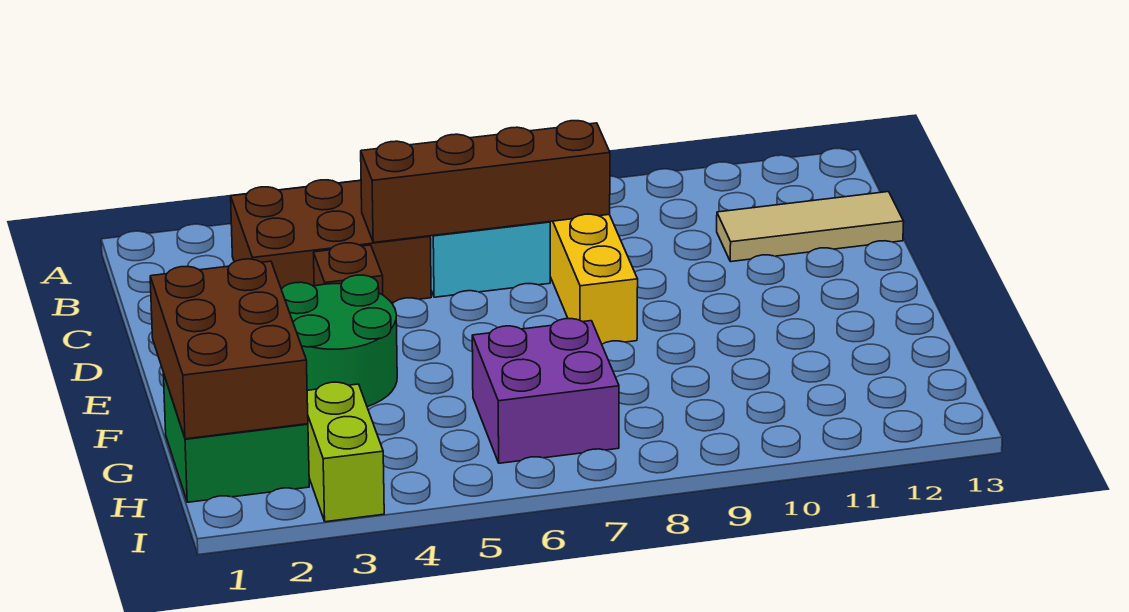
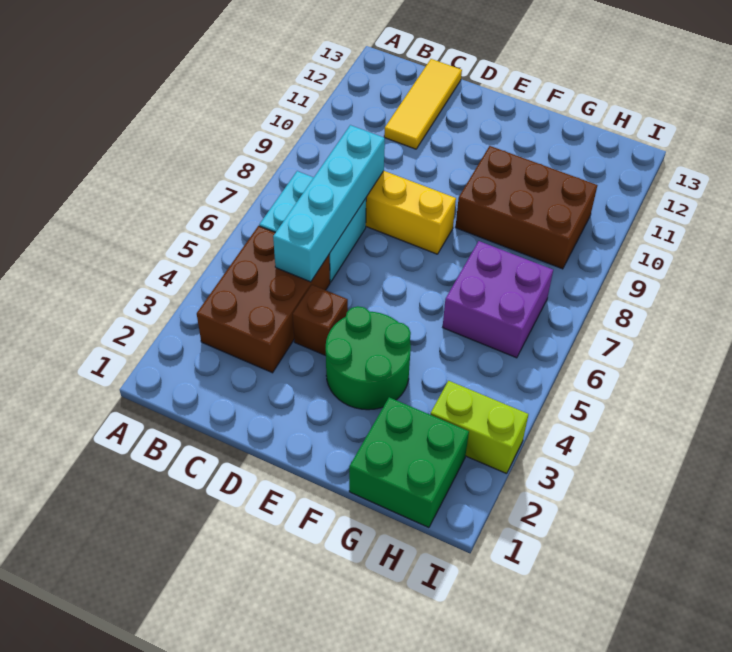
brown 1x4 brick [361,121,610,243] -> cyan 1x4 brick [273,125,385,282]
tan 1x3 tile [717,192,904,262] -> yellow 1x3 tile [384,59,462,149]
brown 2x3 brick [150,259,308,439] -> brown 2x3 brick moved to [455,146,597,269]

